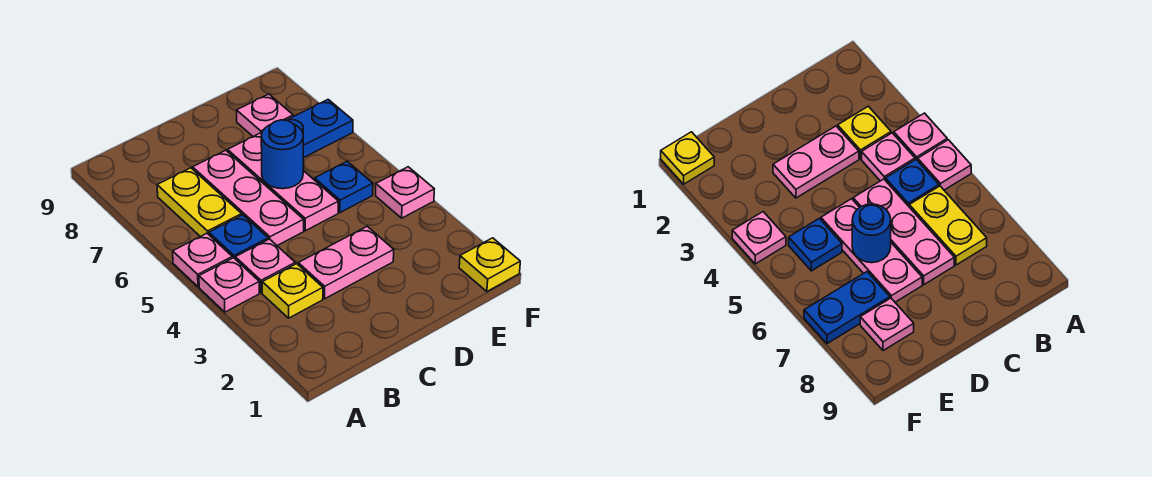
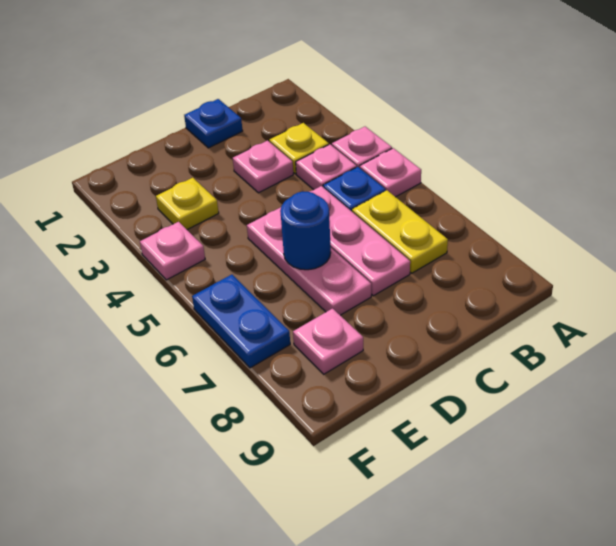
pink 1x2 plate [298,226,394,299] -> pink 1x1 plate [233,141,293,193]
blue 1x1 plate [315,161,373,213] -> blue 1x1 plate moved to [184,99,243,148]
blue 1x2 plate [287,100,353,158] -> blue 1x2 plate turned to [192,275,290,368]
yellow 1x1 plate [459,238,520,292] -> yellow 1x1 plate moved to [156,178,219,230]

